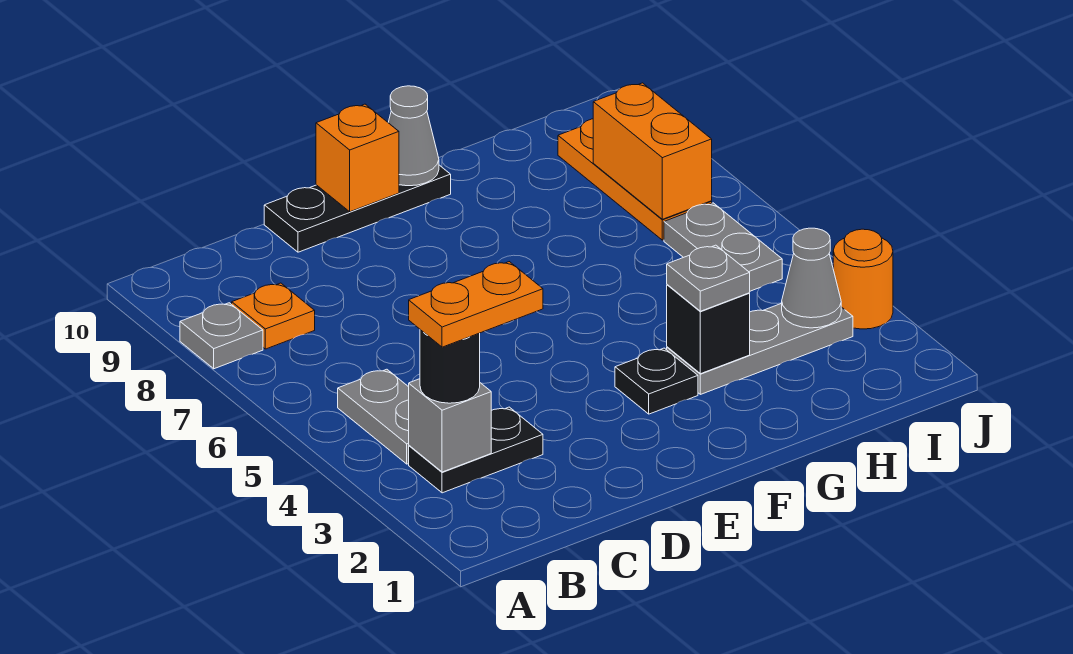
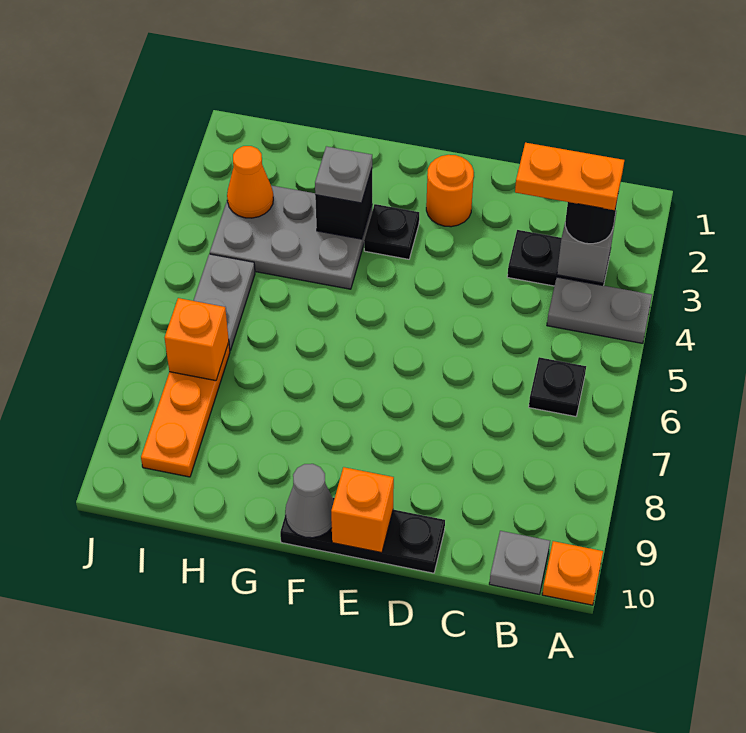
grey 1x1 plate [180,303,263,369] -> grey 1x1 plate moved to [489,531,550,594]
grey 1x2 plate [338,369,409,464] -> grey 1x2 plate turned to [547,277,652,343]
none -> black 1x1 plate [529,357,586,417]
orange 1x1 plate [232,283,315,349] -> orange 1x1 plate moved to [542,541,603,605]
grey 1x3 plate [667,303,853,394] -> grey 2x3 plate [210,185,372,289]
grey 1x1 cone [782,228,841,328] -> orange 1x1 cone [227,146,273,218]
orange 1x2 brick [593,83,712,219] -> orange 1x1 brick [165,298,229,381]
orange 1x1 round brick [833,229,893,329] -> orange 1x1 round brick moved to [426,155,474,227]

